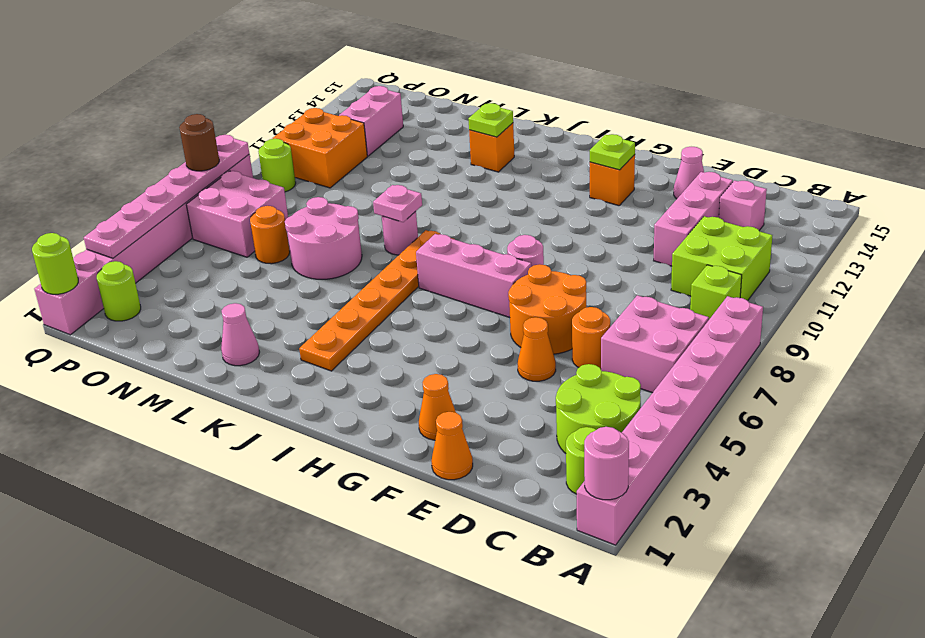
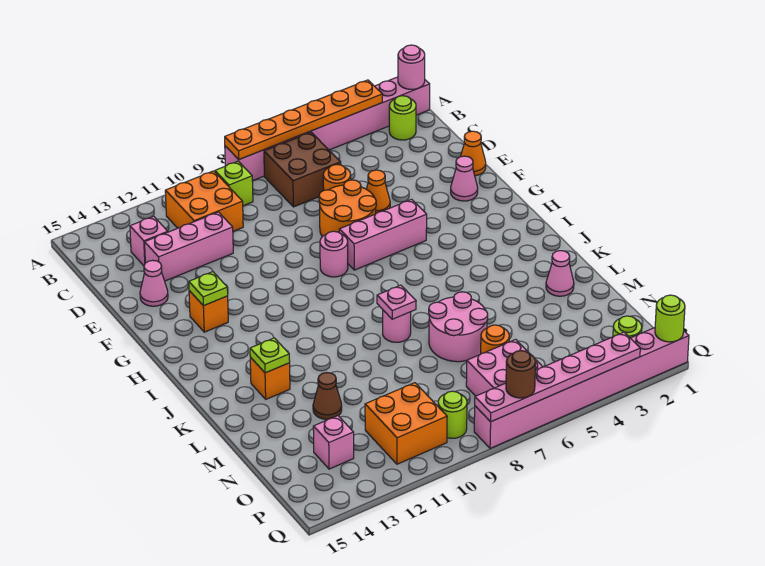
lime 2x2 round brick [556,364,641,453] -> none
pink 2x2 brick [601,295,709,393] -> brown 2x2 brick [264,132,341,207]
lime 2x2 brick [671,216,772,301] -> orange 2x2 brick [165,171,243,231]
orange 1x1 cone [419,374,456,440] -> pink 1x1 cone [451,156,478,201]
pink 1x3 brick [416,234,531,318] -> pink 1x3 brick turned to [339,199,427,270]
orange 1x6 plate [299,230,453,371] -> orange 1x6 plate moved to [225,80,382,159]
none -> brown 1x1 cone [313,373,342,419]
pink 1x2 brick [339,86,403,156] -> pink 1x1 brick [313,416,354,469]

